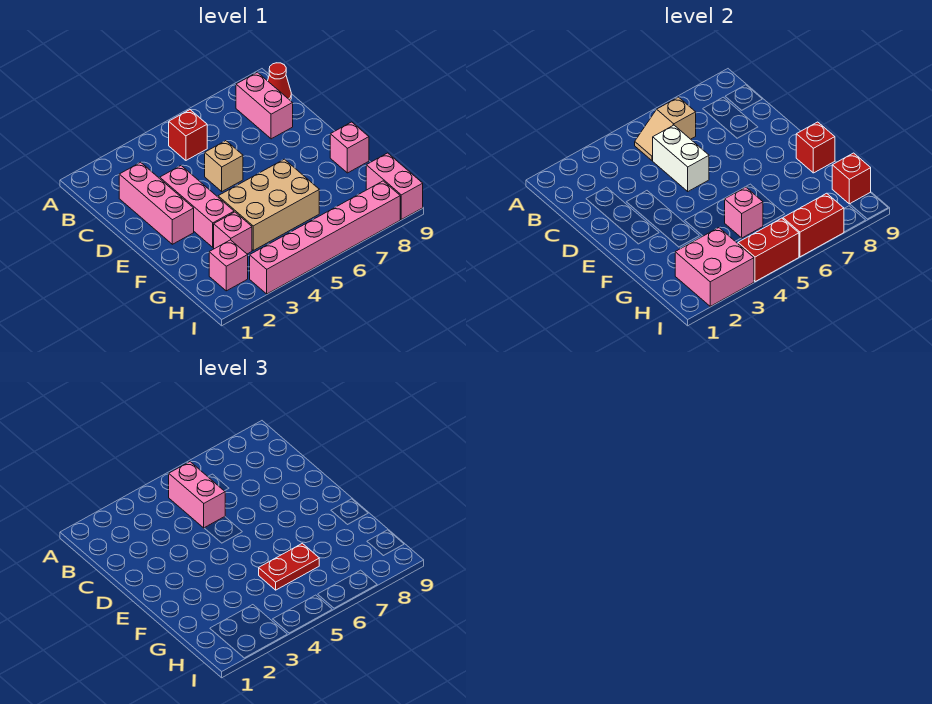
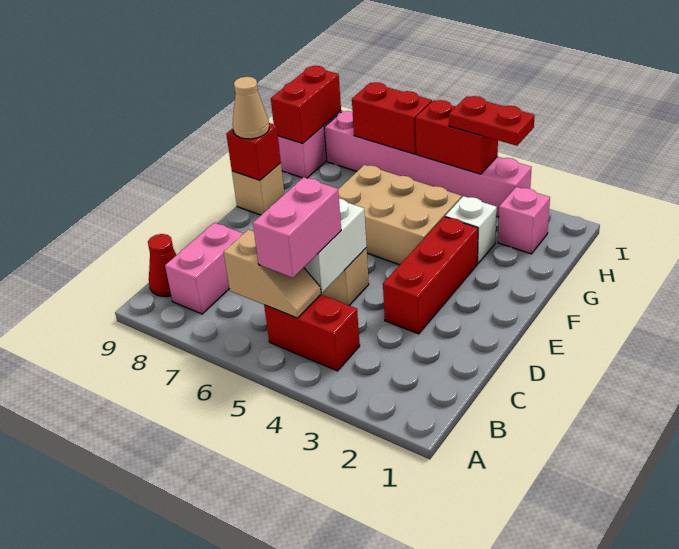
red 1x1 brick [169,110,207,160] -> red 1x2 brick [264,295,360,371]
pink 1x3 brick [119,162,194,244] -> none
pink 1x3 brick [160,166,234,247] -> red 1x3 brick [383,217,478,334]
pink 1x1 brick [330,122,369,173] -> tan 1x1 brick [232,163,284,215]
none -> tan 1x1 cone [233,77,269,139]
pink 1x1 brick [214,212,252,254] -> white 1x1 brick [445,196,497,264]
pink 1x1 brick [725,187,763,238] -> none
red 1x2 plate [259,543,319,590] -> red 1x2 plate moved to [449,96,535,146]
pink 2x2 brick [675,228,754,306] -> none
red 1x1 brick [832,153,871,204] -> red 1x2 brick [271,66,341,143]

